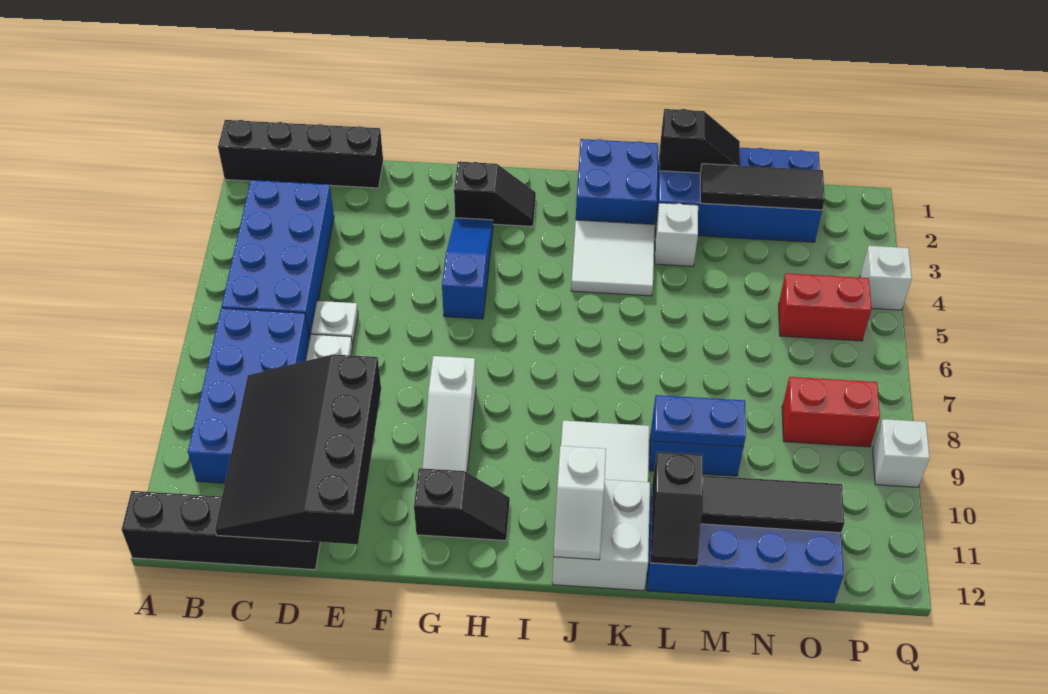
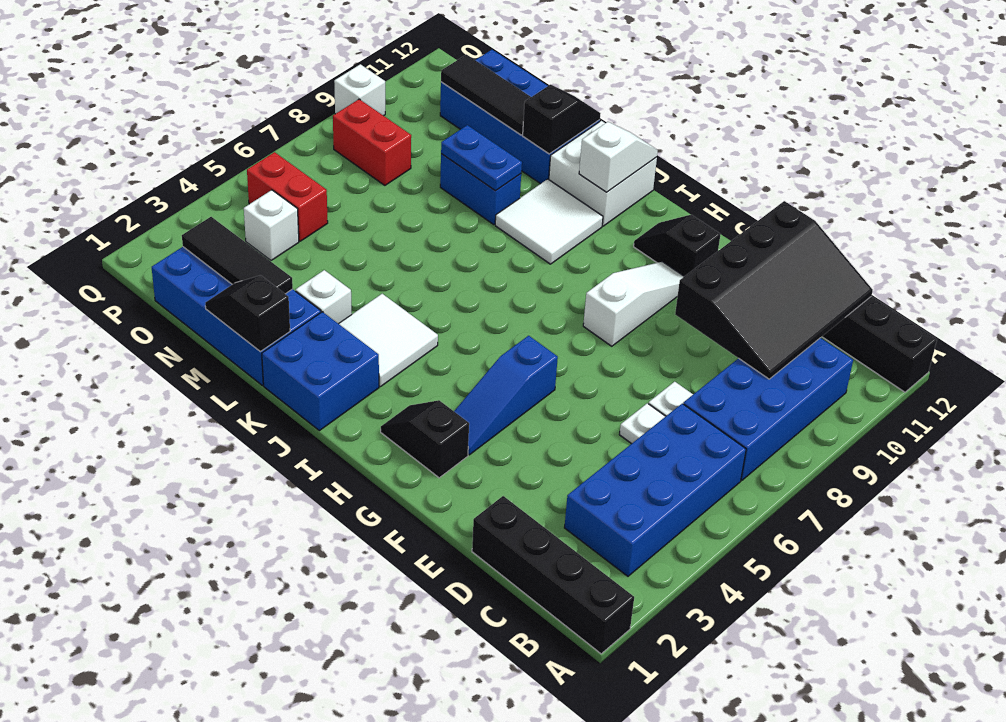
white 1x1 brick [860,246,912,310] -> white 1x1 brick moved to [244,190,299,260]

